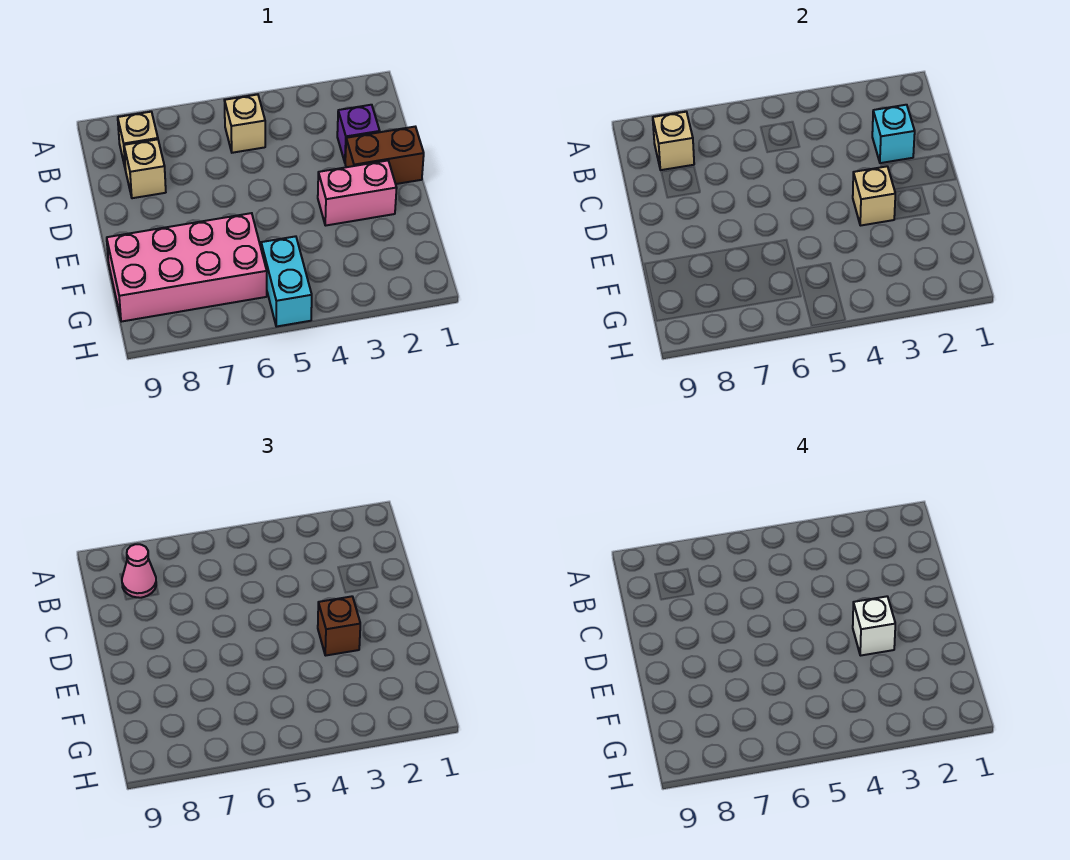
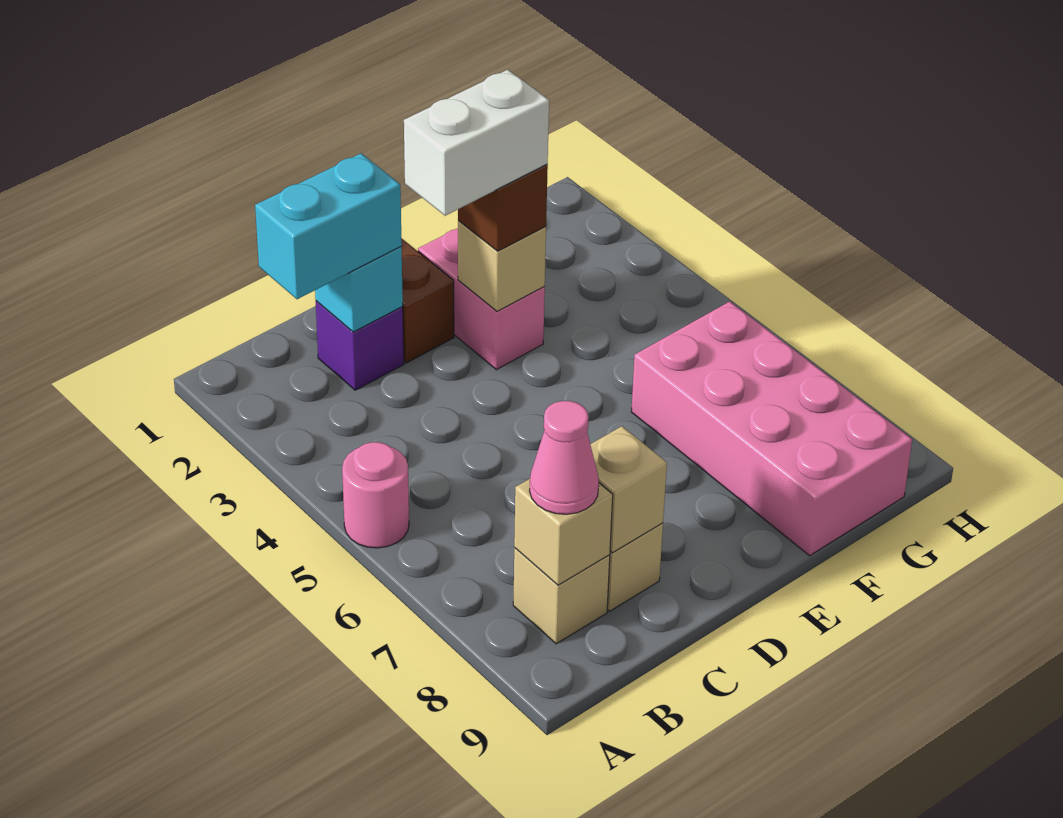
none -> pink 1x1 round brick [342,442,409,548]
tan 1x1 brick [224,94,265,153] -> tan 1x1 brick moved to [590,426,667,553]
white 1x1 brick [853,596,895,656] -> white 1x2 brick [404,70,549,216]
cyan 1x2 brick [261,236,312,327] -> cyan 1x2 brick moved to [255,153,402,299]

